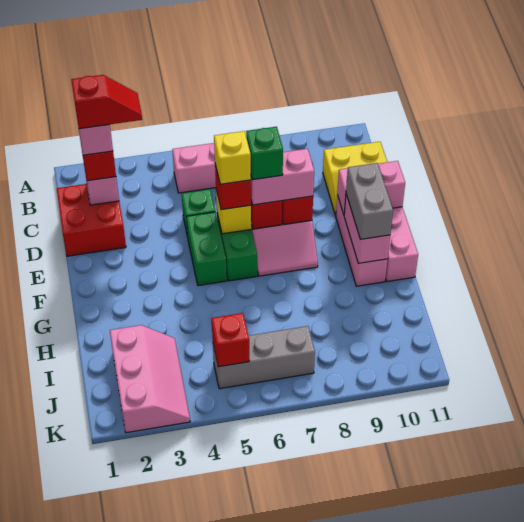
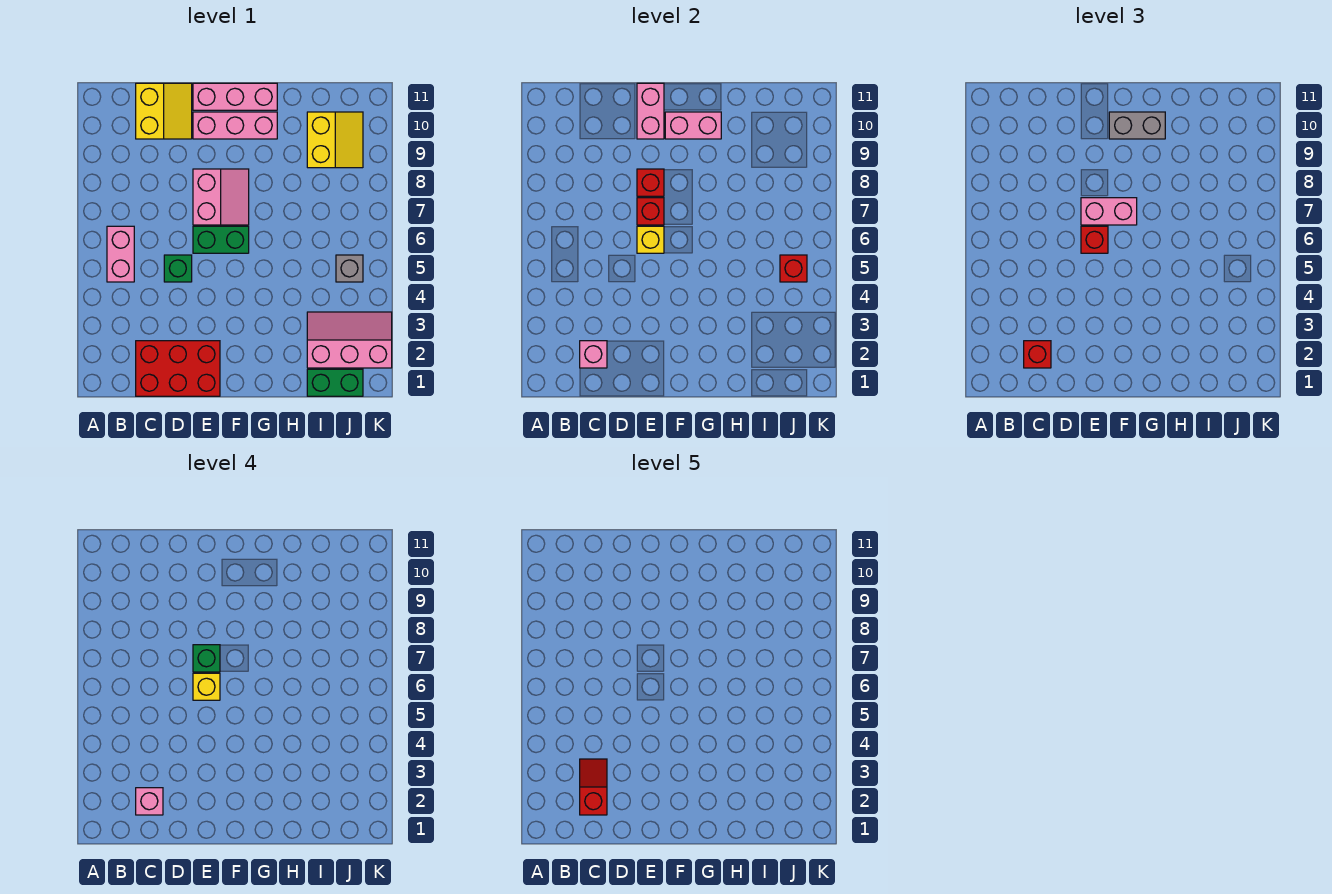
red 2x2 brick [57,184,126,256] -> red 2x3 brick [136,341,220,396]
green 1x2 brick [186,212,227,286] -> green 1x2 brick moved to [307,369,363,396]
pink 1x2 brick [251,149,314,205] -> pink 1x2 brick turned to [1081,198,1137,225]
none -> yellow 2x2 slope [307,112,363,168]
grey 1x3 brick [213,326,315,389] -> grey 1x1 brick [336,255,363,282]

